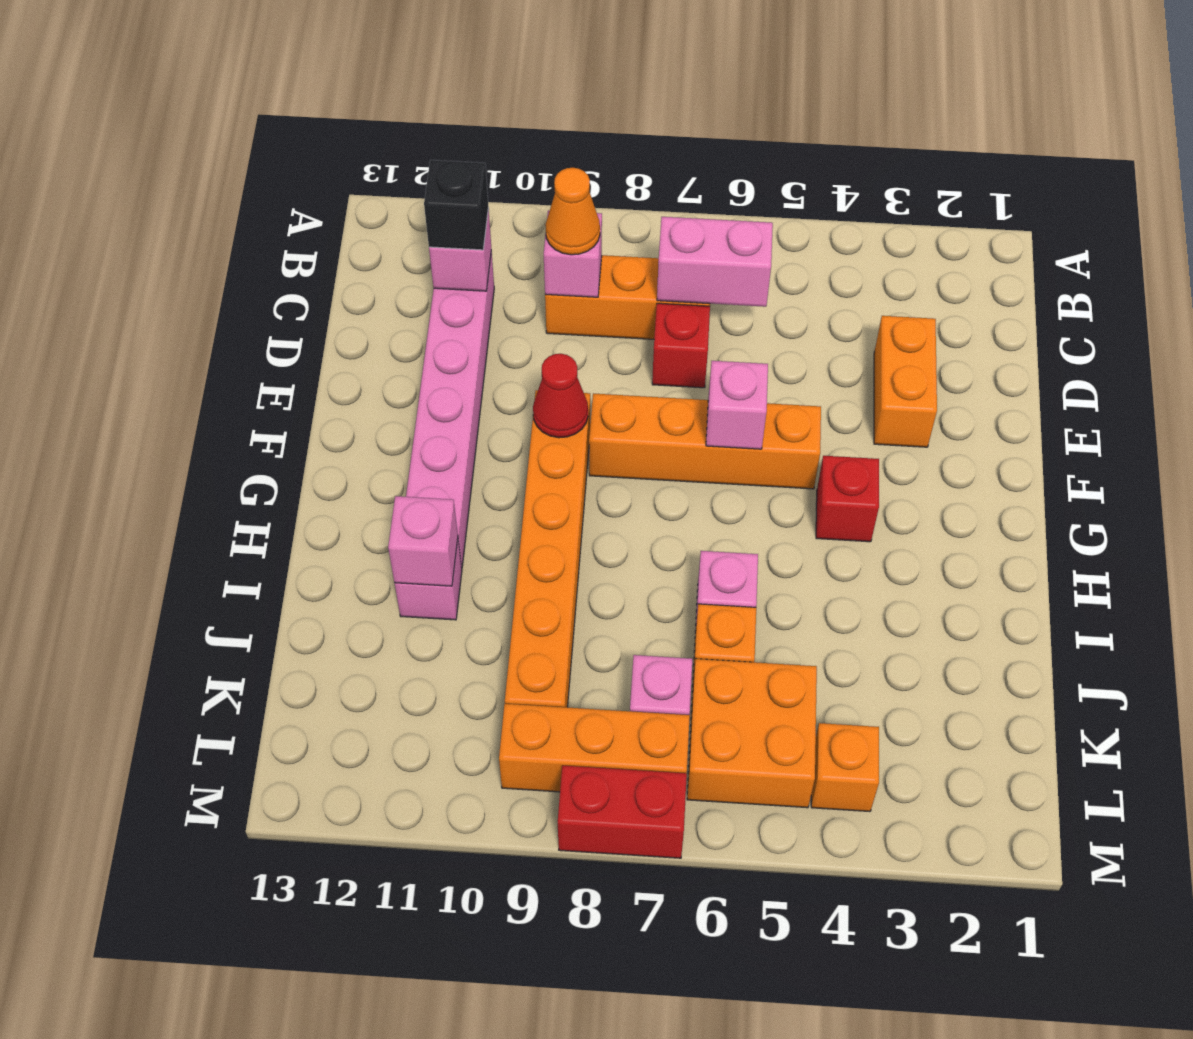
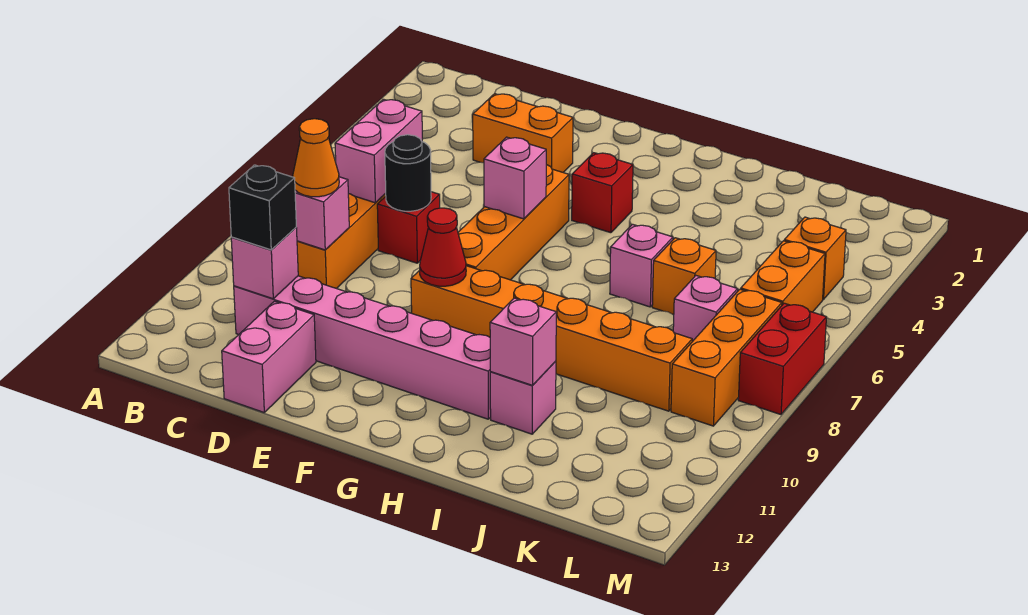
none -> black 1x1 round brick [385,135,431,211]
none -> pink 1x2 brick [222,301,316,412]
orange 2x2 brick [687,659,817,808] -> orange 1x2 brick [741,241,825,312]

